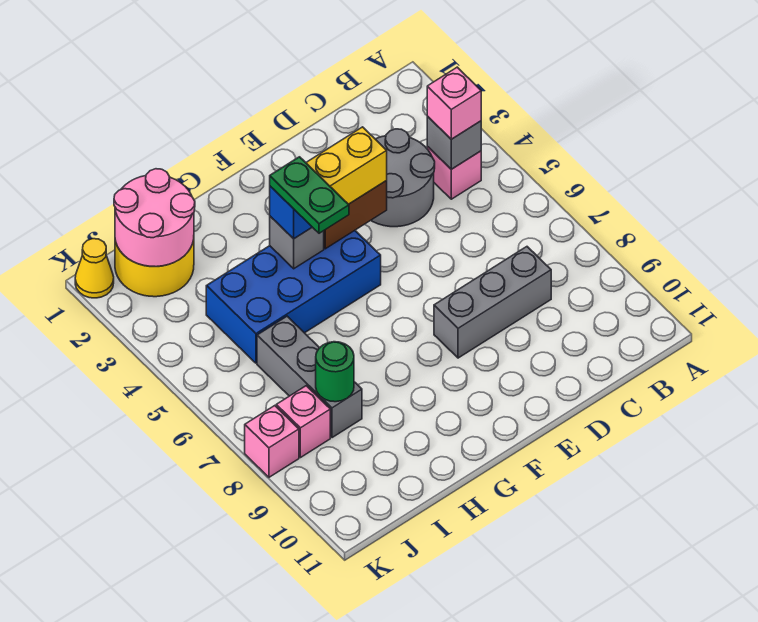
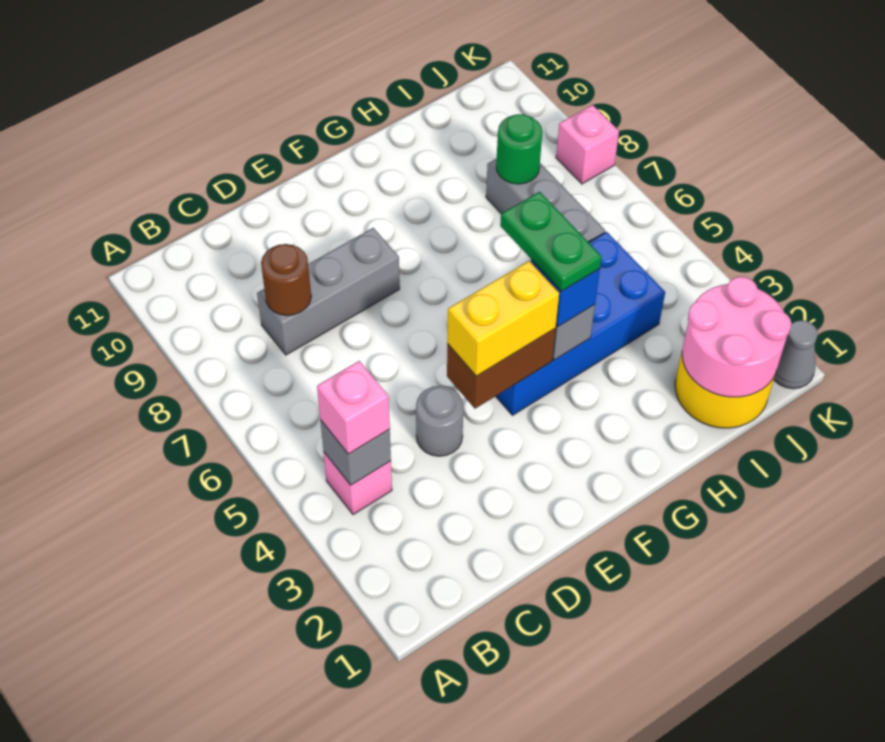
grey 2x2 round brick [371,129,435,227] -> grey 1x1 round brick [416,386,463,456]
none -> brown 1x1 round brick [261,244,311,316]
pink 1x1 brick [276,386,330,458] -> none
yellow 1x1 cone [75,239,114,298] -> grey 1x1 cone [774,320,818,389]

